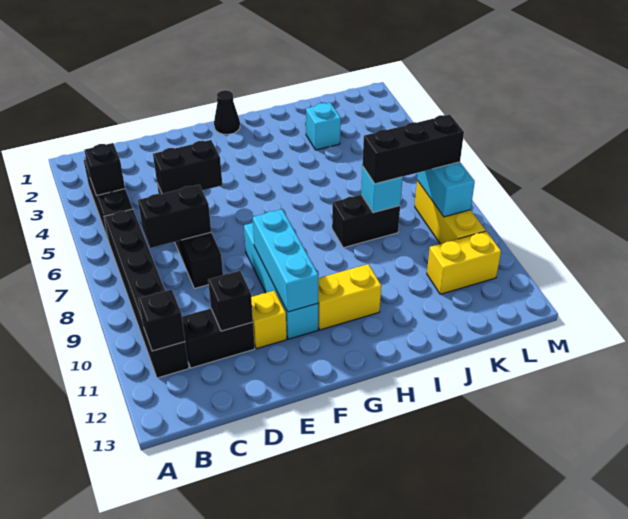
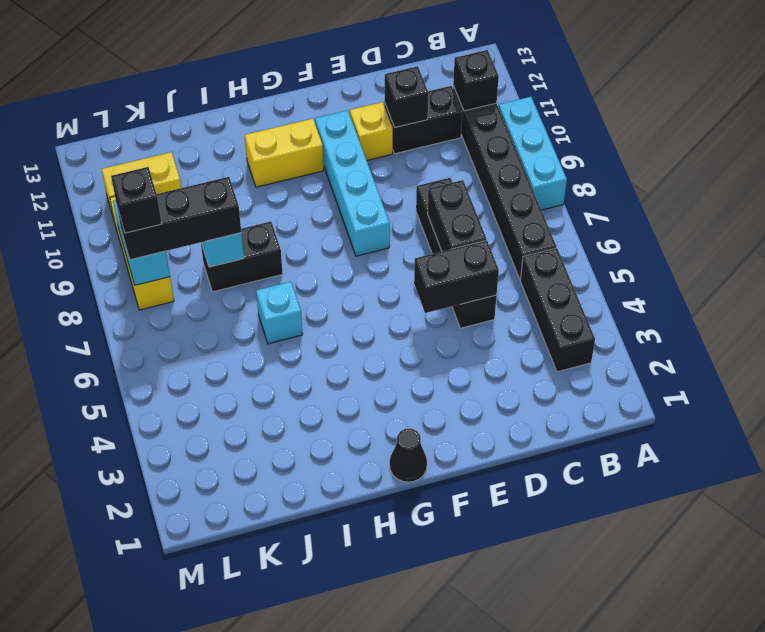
black 1x1 brick [84,143,125,196] -> black 1x1 brick moved to [111,167,162,233]
black 1x2 brick [138,185,211,248] -> black 1x2 brick turned to [428,180,486,251]
cyan 1x3 brick [253,209,318,312] -> cyan 1x3 brick moved to [499,97,567,210]
cyan 1x1 brick [306,103,341,150] -> cyan 1x1 brick moved to [256,282,303,344]

